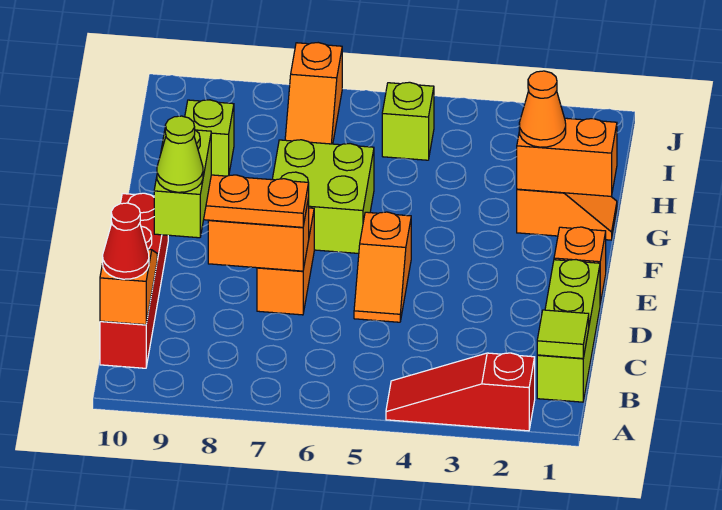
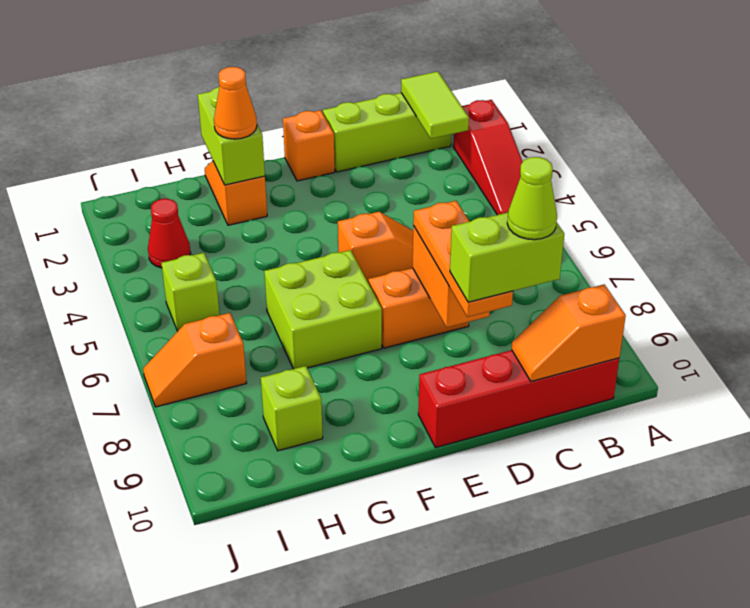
lime 1x1 tile [537,310,589,358] -> lime 1x2 tile [401,71,469,139]
red 1x1 cone [103,203,149,279] -> red 1x1 cone moved to [148,199,191,268]
orange 1x2 brick [517,118,617,196] -> lime 1x2 brick [198,87,265,185]
orange 1x2 slope [285,43,342,144] -> orange 1x2 slope turned to [143,313,246,407]

